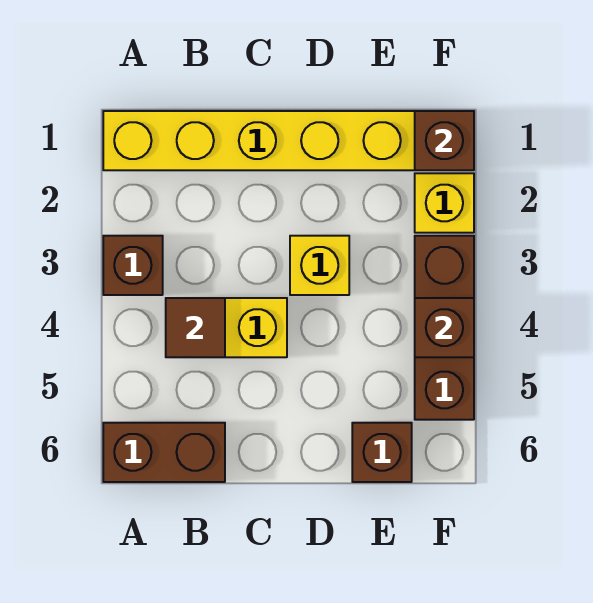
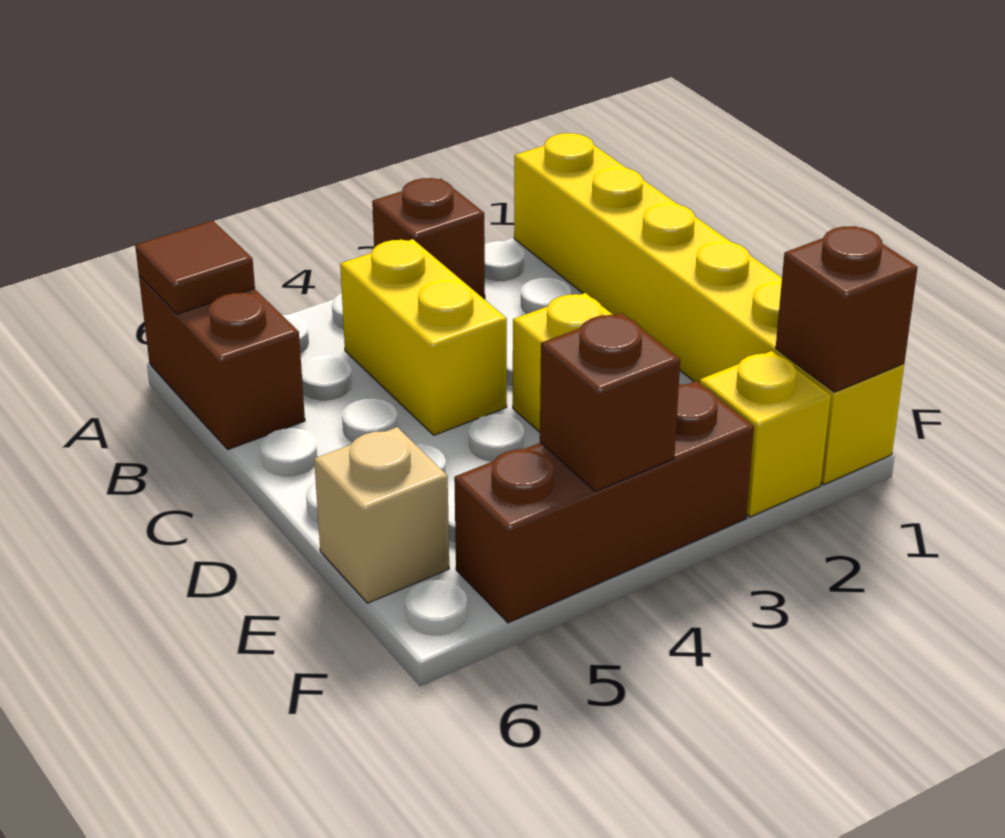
brown 1x1 tile [166,298,225,357] -> brown 1x1 tile moved to [135,221,255,314]
brown 1x1 brick [352,423,412,482] -> tan 1x1 brick [314,427,449,603]

